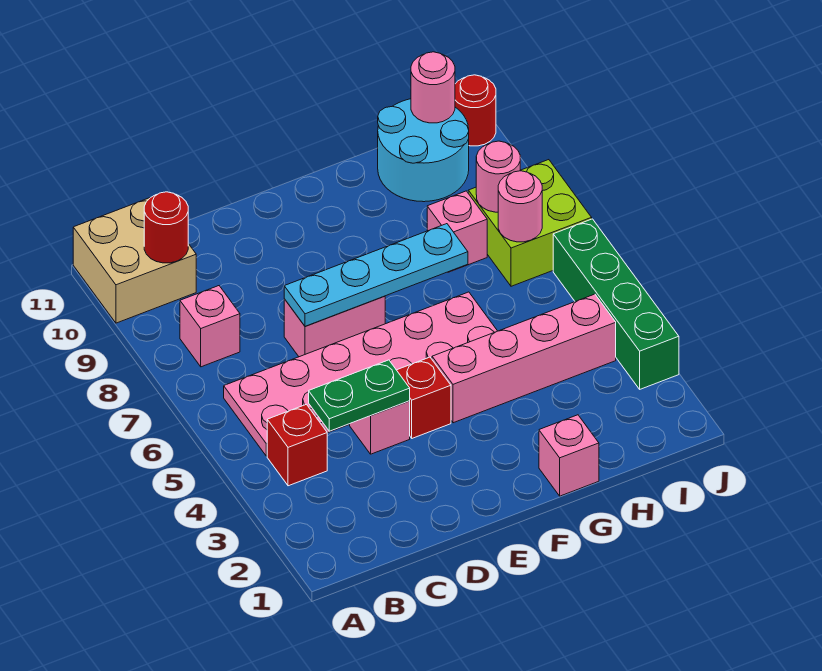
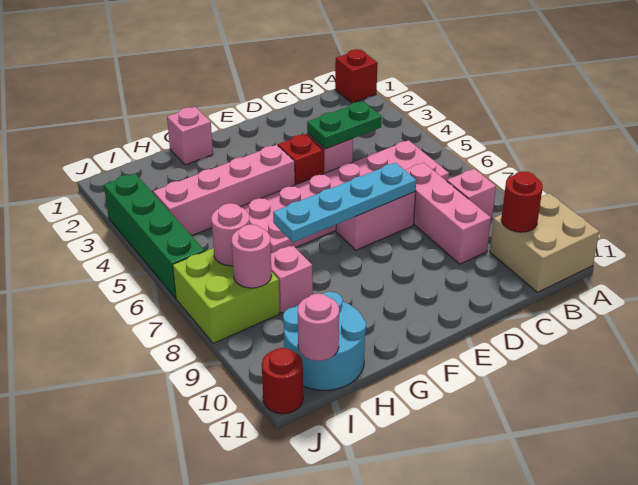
red 1x1 brick [267,404,327,486] -> red 1x1 brick moved to [335,49,378,103]
none -> pink 1x3 brick [405,163,491,264]

